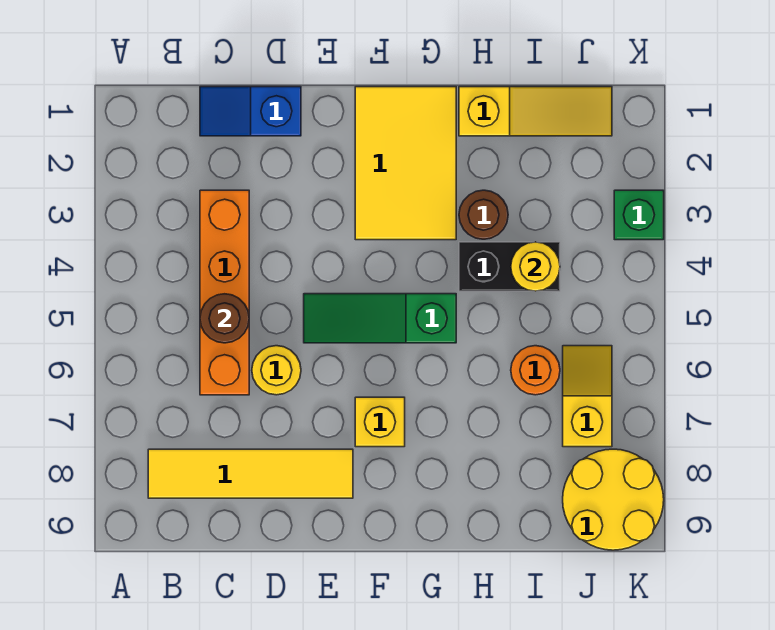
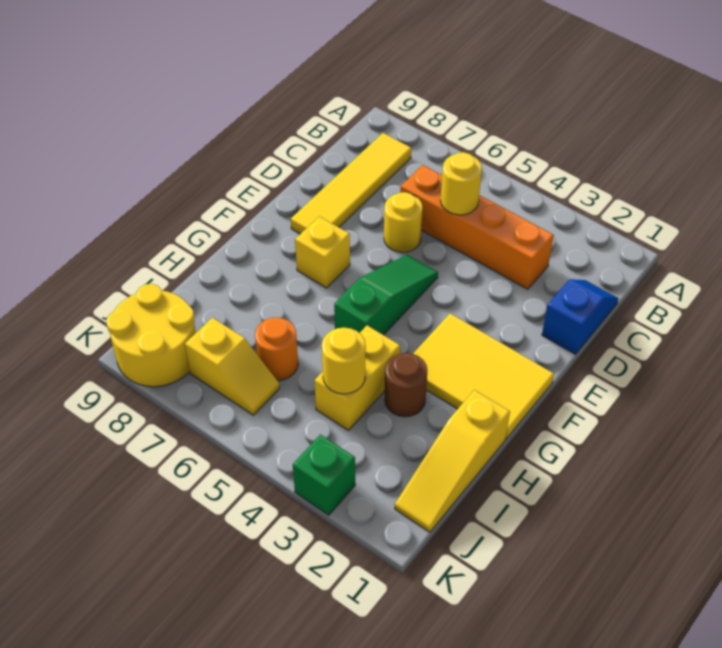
brown 1x1 round brick [200,294,249,343] -> yellow 1x1 round brick [441,152,482,215]
black 1x2 brick [459,242,560,291] -> yellow 1x2 brick [314,326,400,430]

